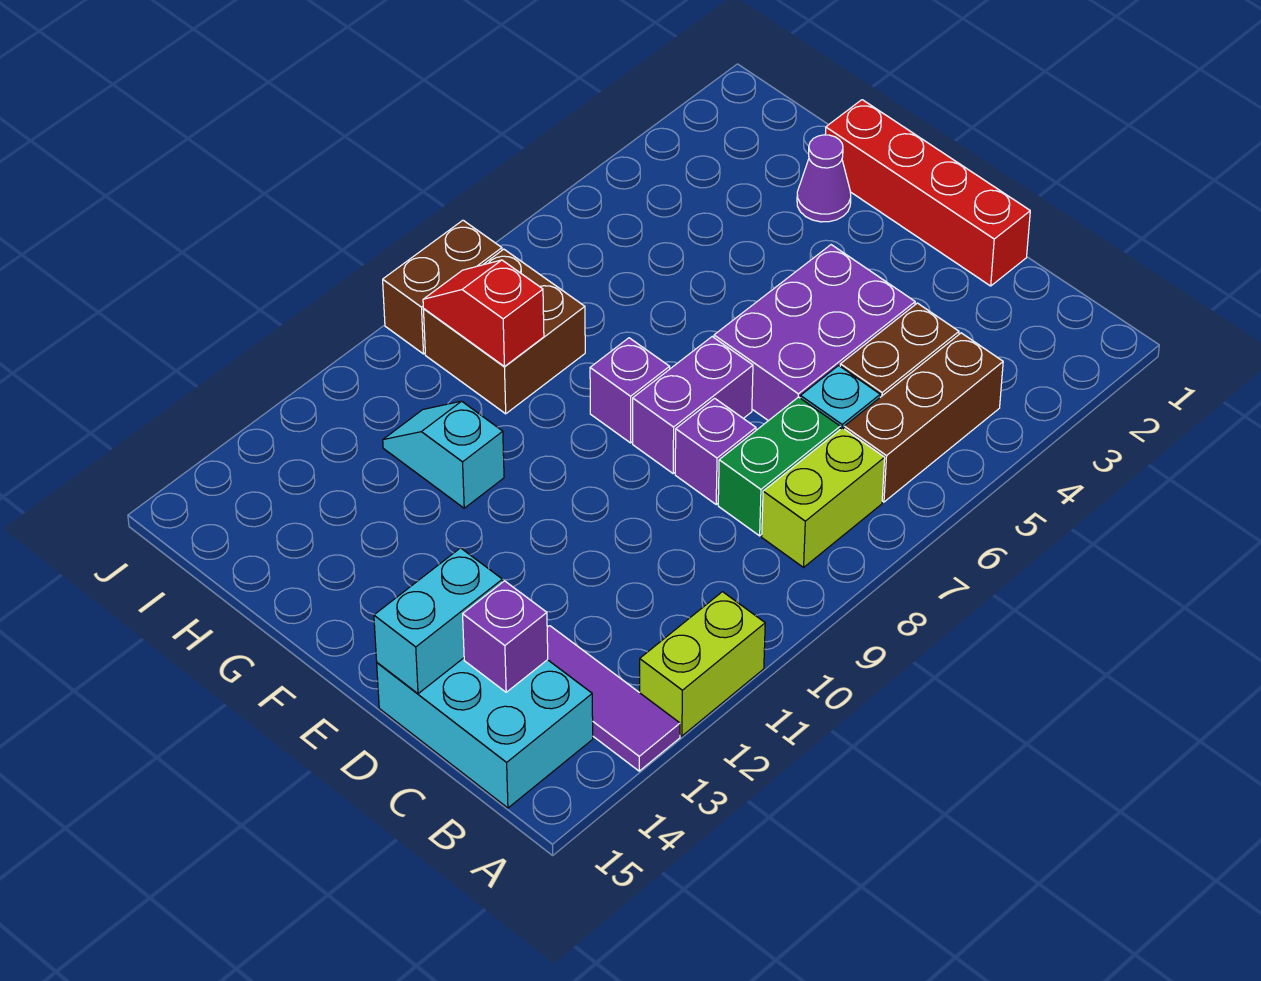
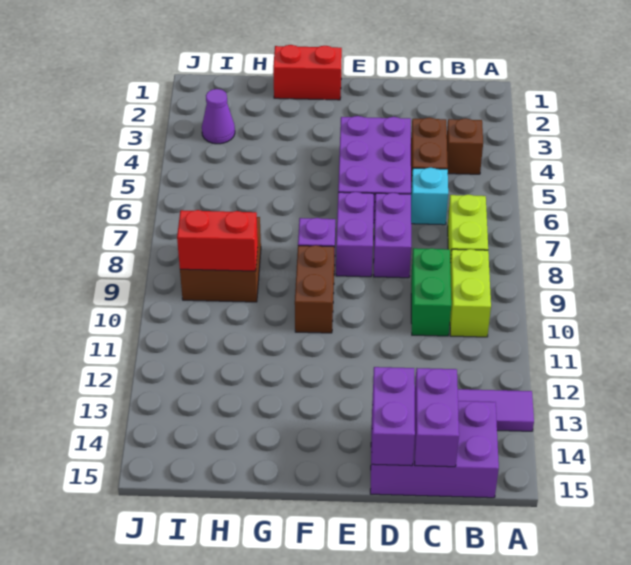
lime 1x2 brick [640,592,765,736] -> lime 1x2 brick moved to [450,249,491,337]
brown 1x3 brick [844,333,1003,502] -> brown 1x1 brick [447,118,483,174]
cyan 2x3 brick [377,658,593,808] -> purple 2x3 brick [370,401,499,498]
green 1x2 brick [718,397,840,536] -> green 1x2 brick moved to [411,248,451,336]
purple 1x1 brick [463,581,548,692] -> purple 1x2 brick [415,368,459,467]
red 1x4 brick [825,100,1030,286] -> red 1x2 brick [273,45,342,100]
purple 1x1 brick [675,398,756,504] -> purple 1x2 brick [374,193,411,278]
cyan 1x2 brick [374,548,503,694] -> purple 1x2 brick [372,367,415,466]
purple 1x1 cone [797,135,851,222] -> purple 1x1 cone moved to [202,89,235,144]
cyan 1x2 slope [383,401,504,508] -> none
red 1x2 slope [423,260,544,367] -> red 1x2 brick [177,210,258,271]
brown 1x2 brick [383,220,502,354] -> brown 1x2 brick moved to [295,245,334,333]

